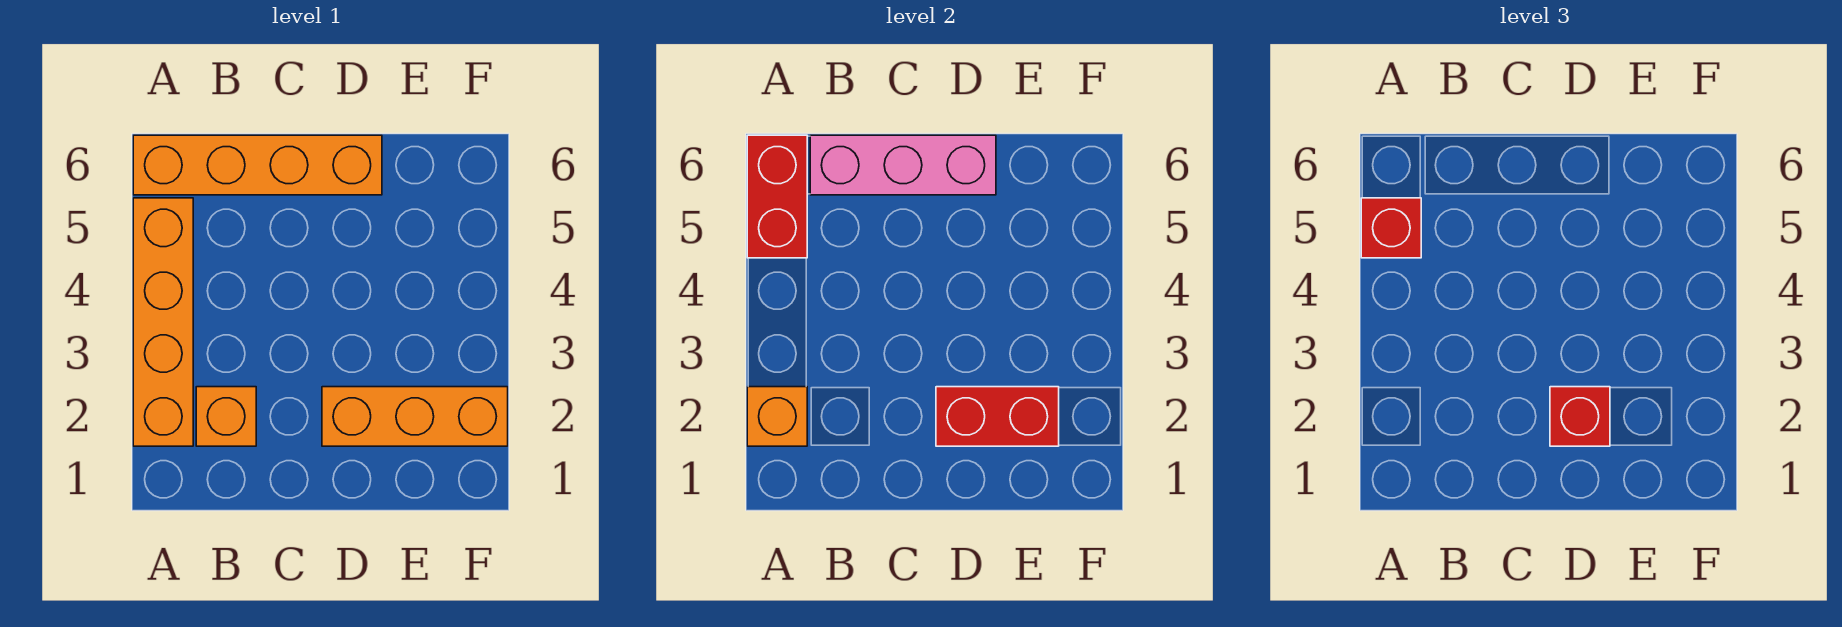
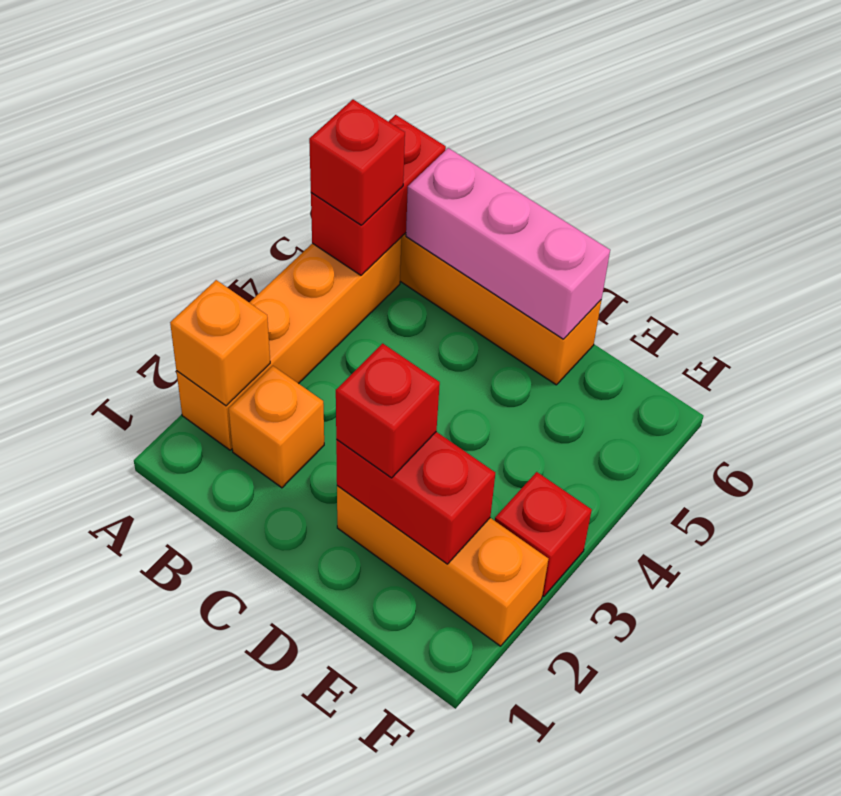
none -> red 1x1 brick [495,472,592,597]

